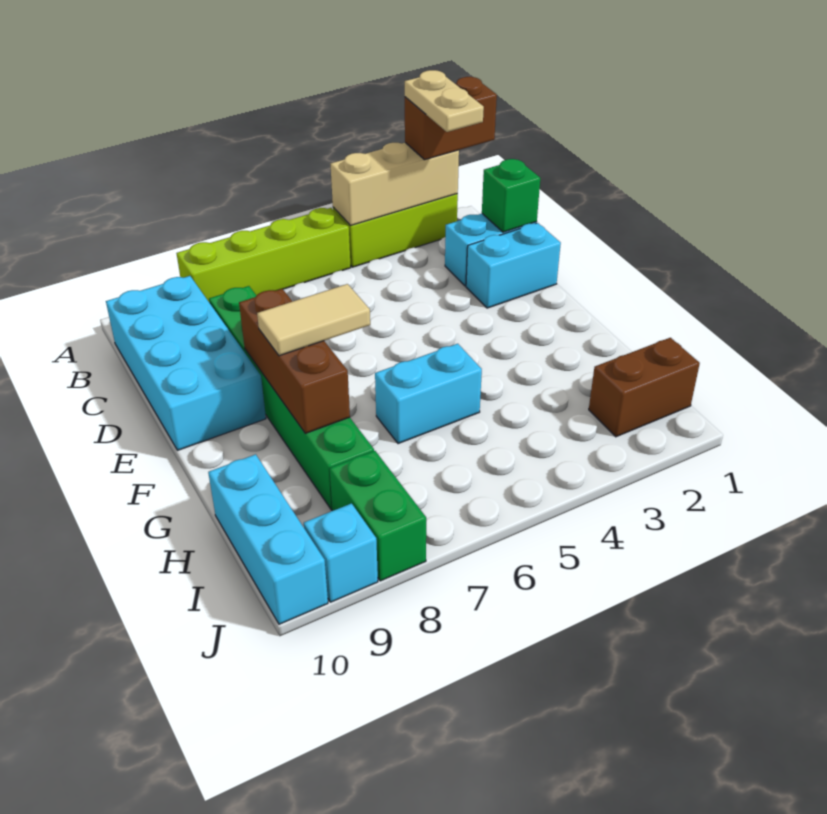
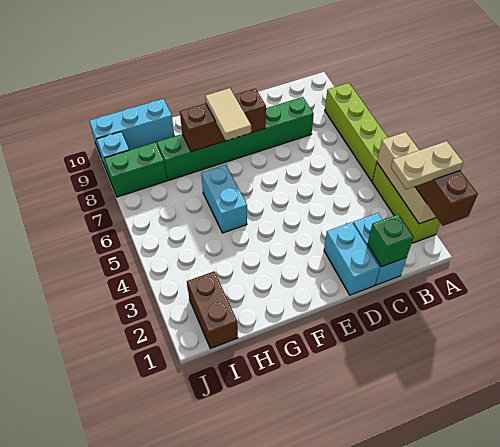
cyan 2x4 brick [106,276,266,450] -> none

